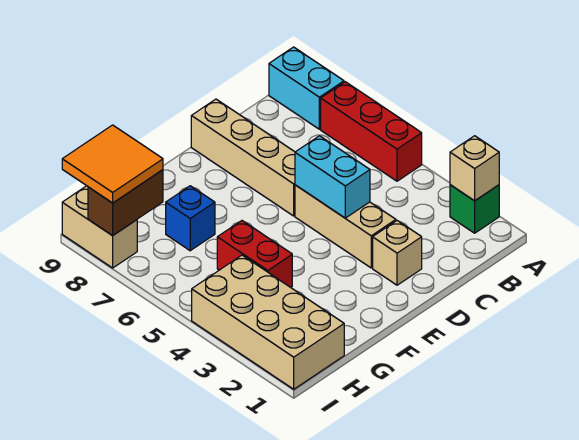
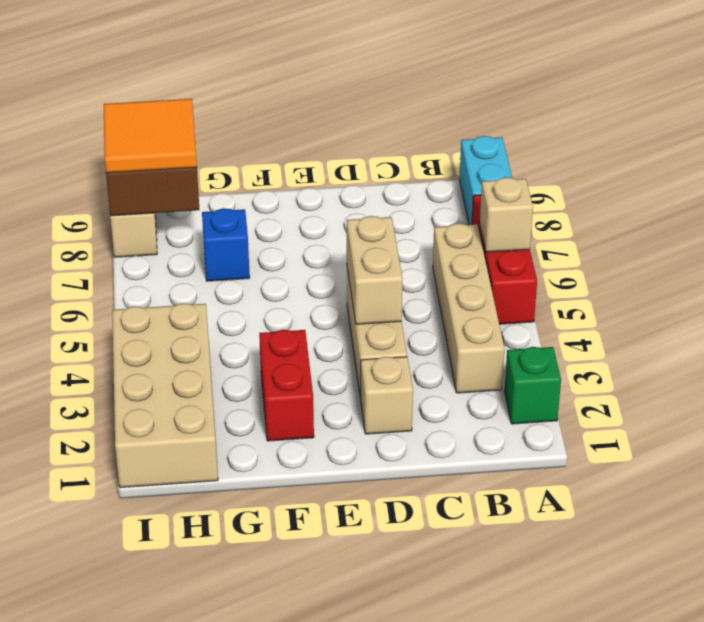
tan 1x1 brick [450,136,499,201] -> tan 1x1 brick moved to [480,177,533,252]
cyan 1x2 brick [295,136,370,218] -> tan 1x2 brick [347,216,402,324]
tan 1x4 brick [191,99,295,216] -> tan 1x4 brick moved to [433,223,504,393]
red 1x2 brick [217,221,292,287] -> red 1x2 brick moved to [259,330,314,441]

